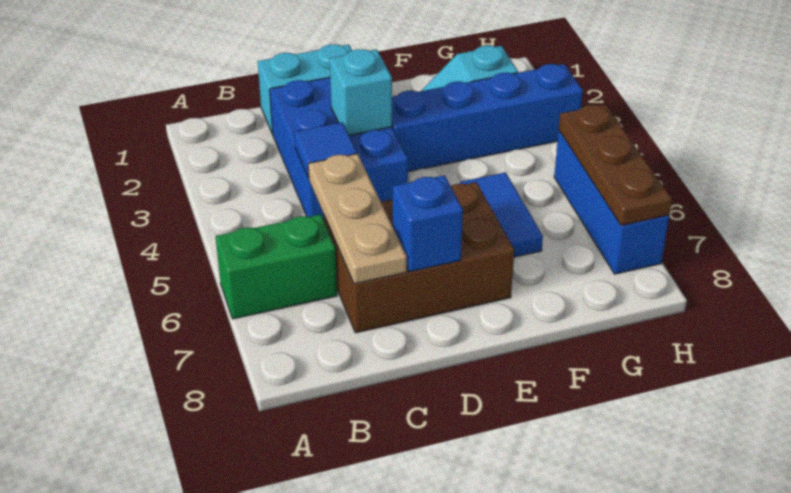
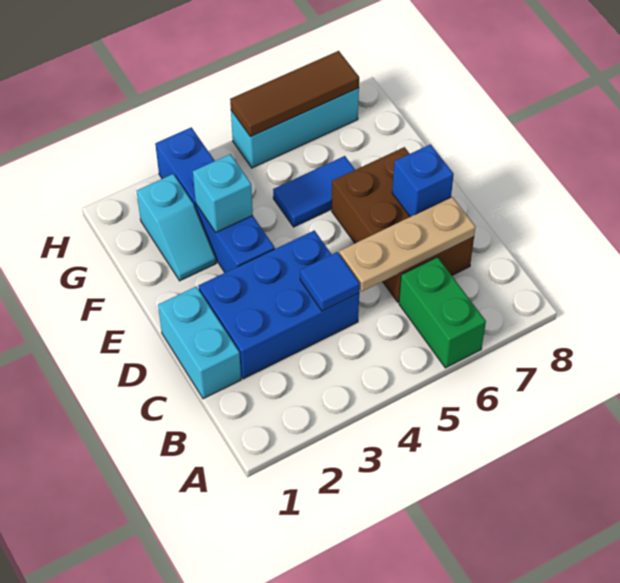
cyan 1x1 brick [330,49,392,135] -> cyan 1x1 brick moved to [193,154,253,232]
blue 1x3 brick [554,131,669,274] -> cyan 1x3 brick [231,88,359,168]
brown 1x3 plate [559,104,672,226] -> brown 1x3 tile [230,51,359,137]

